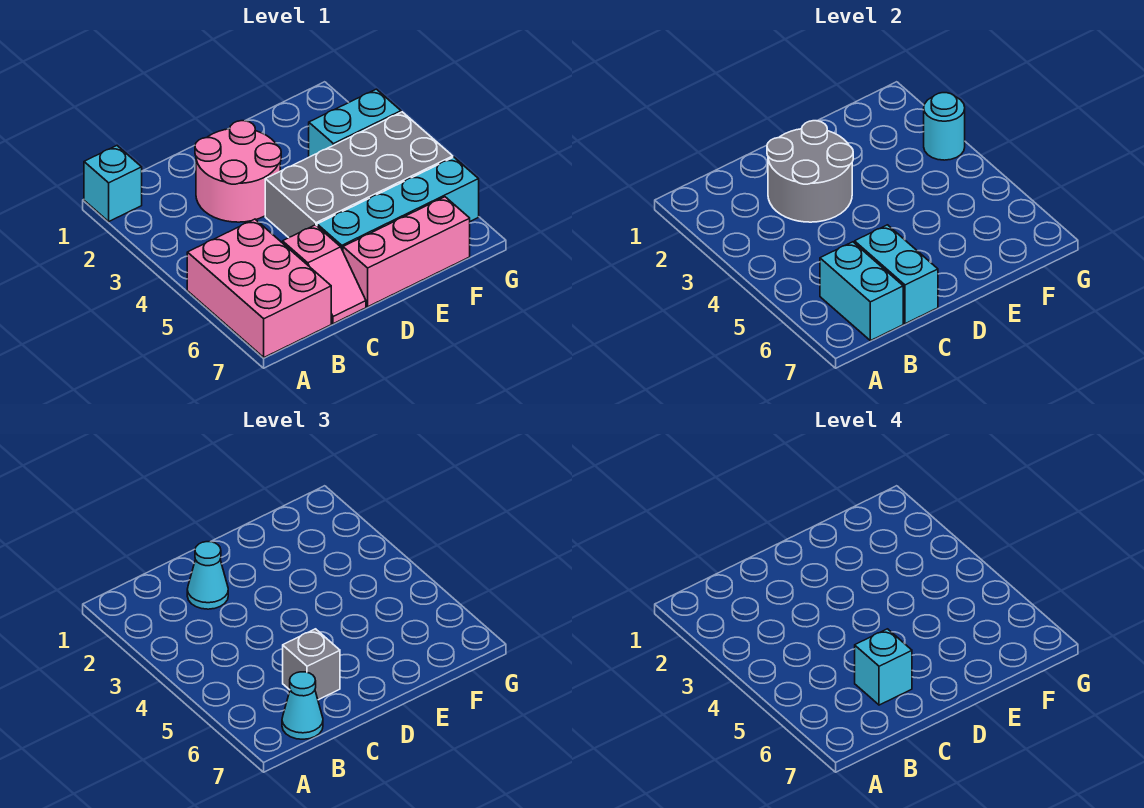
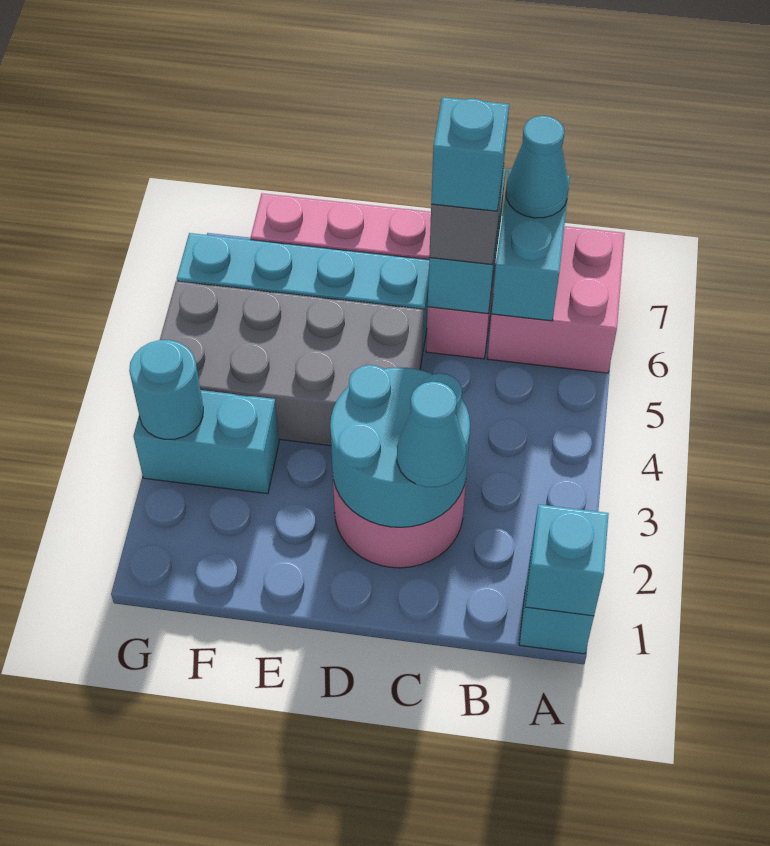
none -> cyan 1x1 brick [525,504,609,616]
pink 2x3 brick [187,219,331,357] -> pink 2x2 brick [487,226,625,373]
grey 2x2 round brick [767,121,853,222] -> cyan 2x2 round brick [330,365,470,527]

